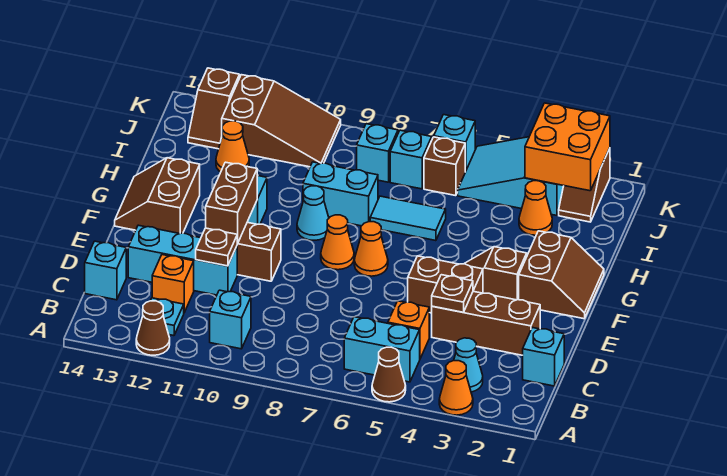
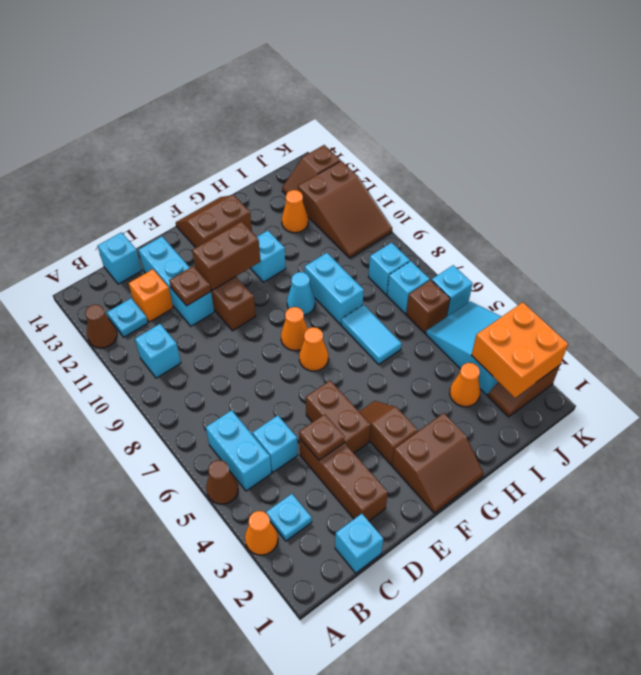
cyan 1x1 cone [454,338,483,392] -> cyan 1x1 plate [266,494,312,541]
orange 1x1 brick [388,301,429,359] -> cyan 1x1 brick [252,416,298,472]

